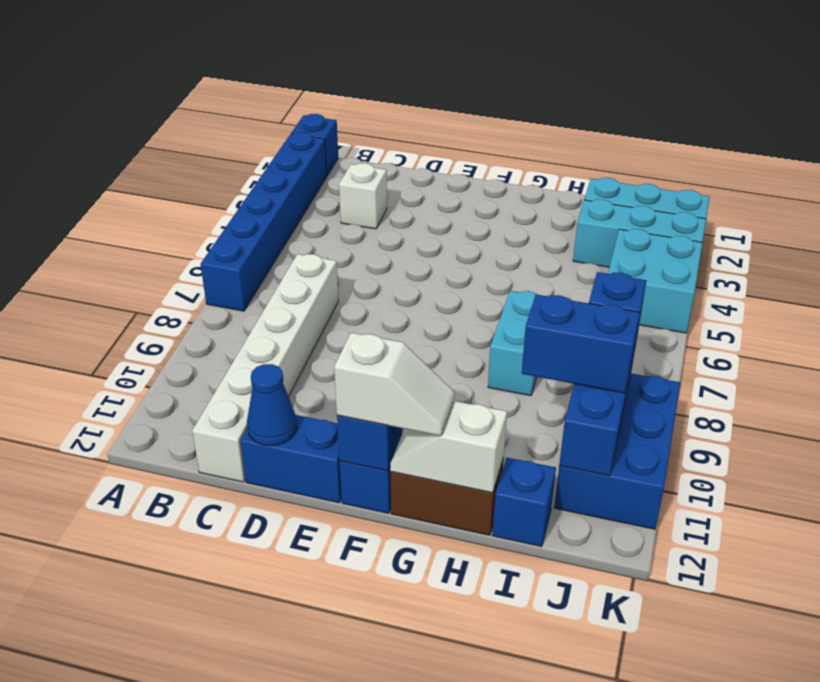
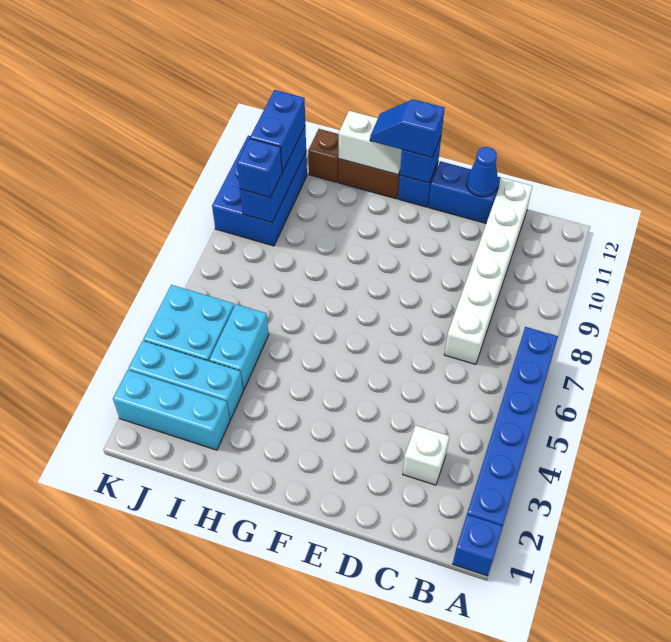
white 1x2 slope [334,333,454,436] -> blue 1x2 slope [370,99,445,157]
cyan 1x2 brick [488,291,537,396] -> cyan 1x2 brick moved to [209,304,269,390]
blue 1x2 brick [522,294,640,393] -> blue 1x2 brick turned to [250,90,305,172]
blue 1x1 brick [492,458,556,547] -> brown 1x1 brick [308,129,339,182]

